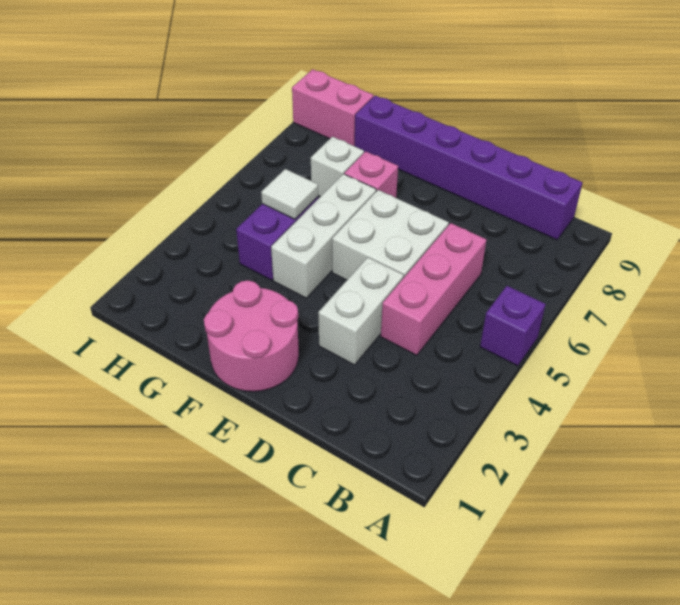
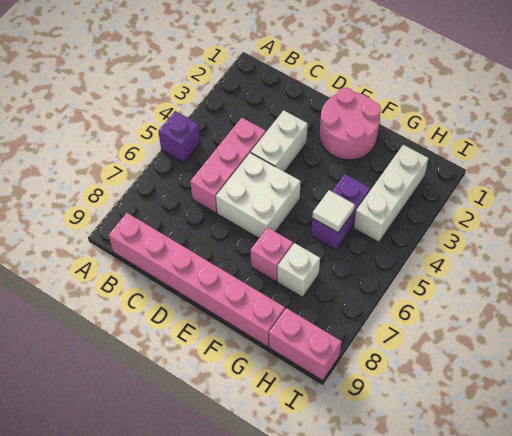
purple 1x6 brick [355,96,583,240] -> pink 1x6 brick [109,213,285,347]
white 1x3 brick [271,174,376,298] -> white 1x3 brick moved to [354,145,429,242]

